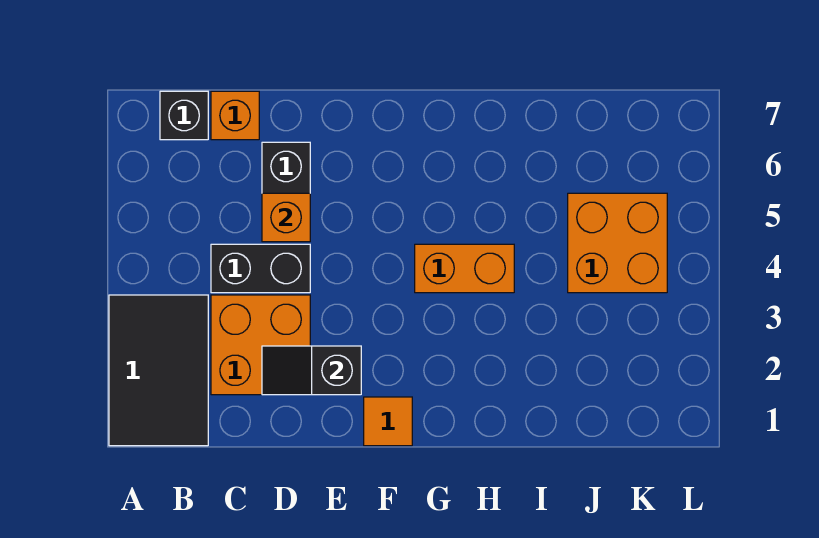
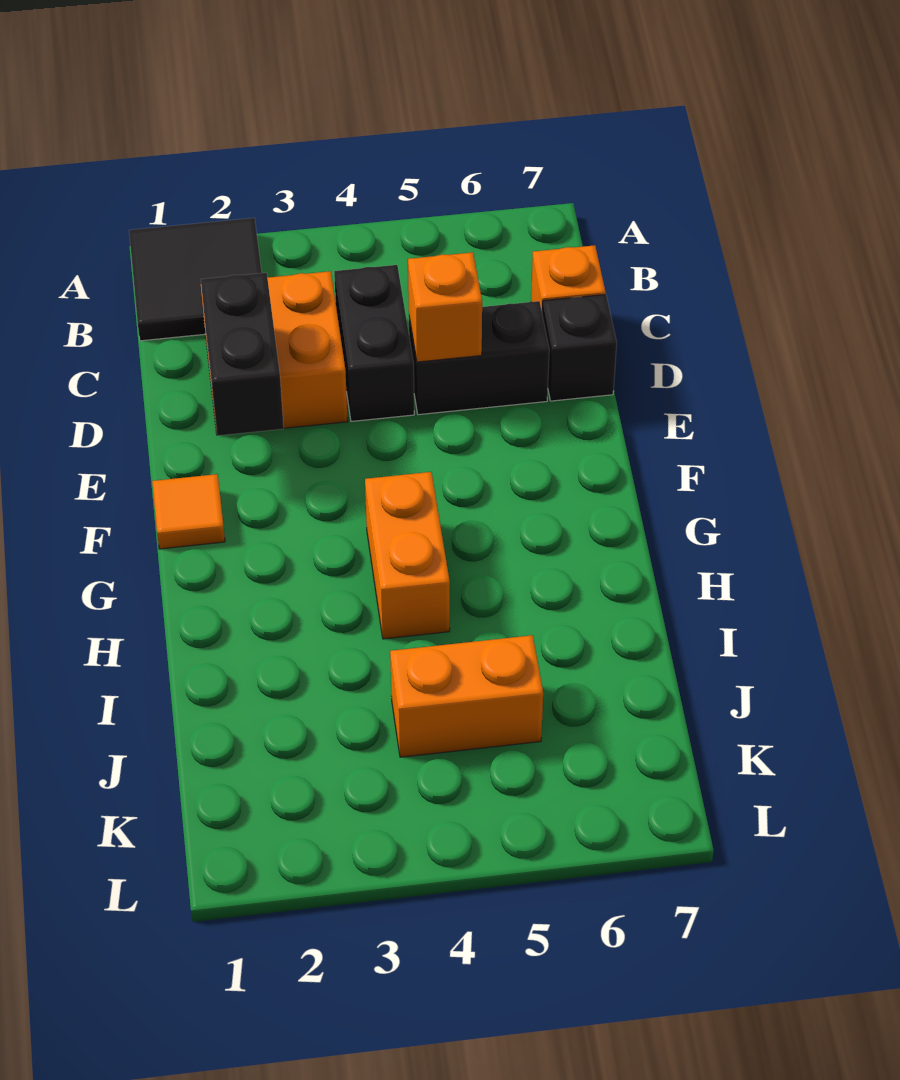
black 2x3 tile [109,295,208,446] -> black 2x2 tile [129,218,262,341]
black 1x1 brick [160,91,208,140] -> black 1x1 brick moved to [542,295,617,401]
black 1x2 slope [262,346,361,395] -> black 1x2 brick [201,273,284,436]
orange 2x2 brick [568,193,667,293] -> orange 1x2 brick [390,635,543,757]

